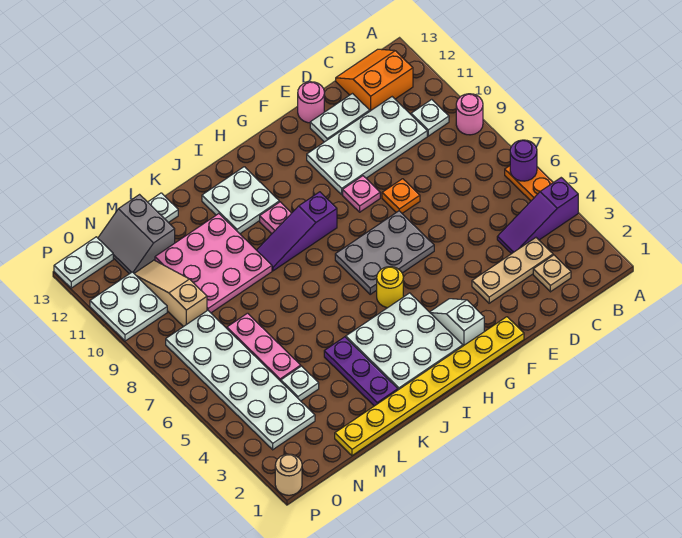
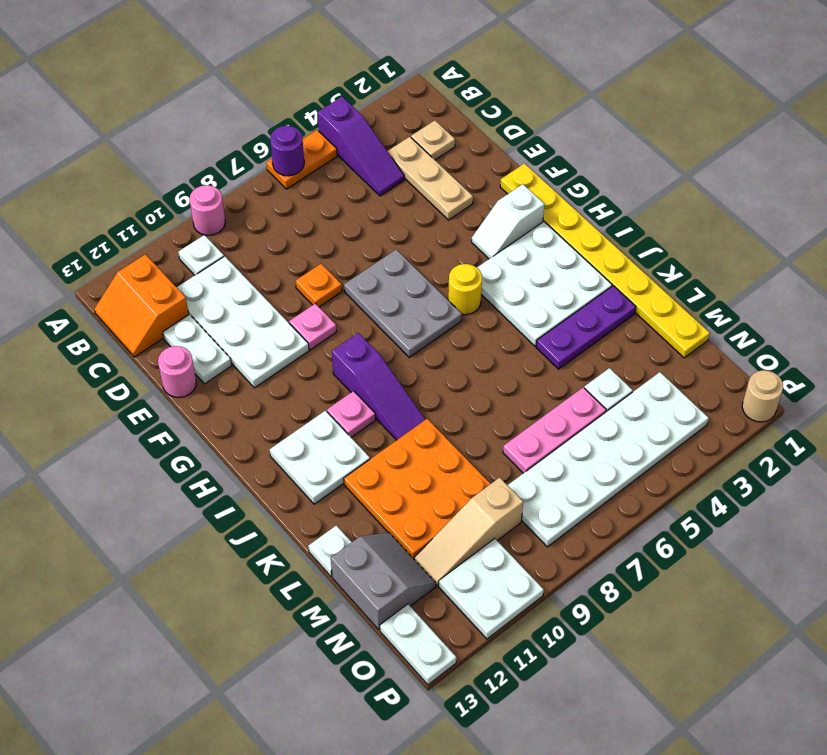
pink 3x3 plate [155,214,272,313] -> orange 3x3 plate [344,419,491,559]
grey 2x2 slope [98,195,175,274] -> grey 2x2 slope turned to [331,533,436,630]

